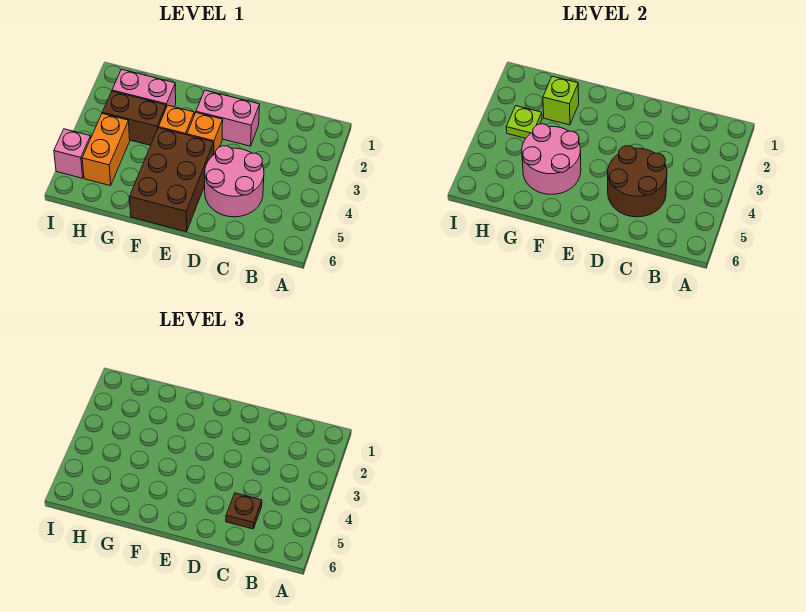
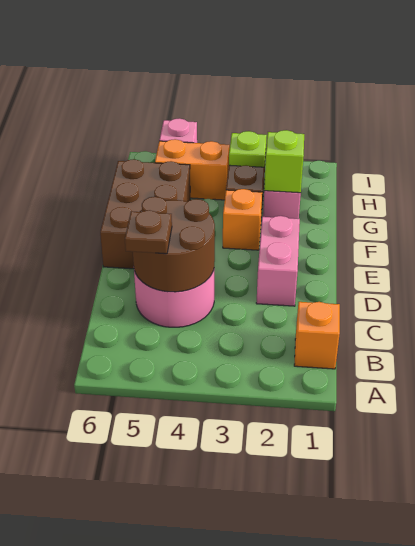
orange 1x1 brick [187,113,223,154] -> orange 1x1 brick moved to [294,302,340,369]
brown 2x3 brick [130,128,214,232] -> brown 2x3 brick turned to [100,159,190,269]
pink 2x2 round brick [522,124,581,194] -> none

